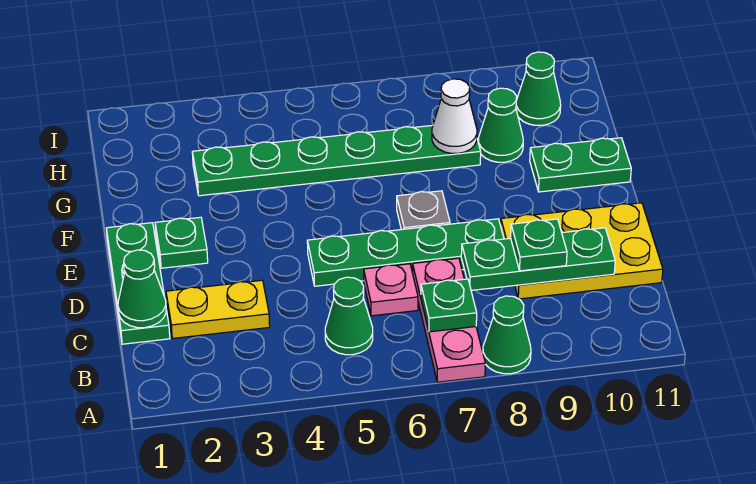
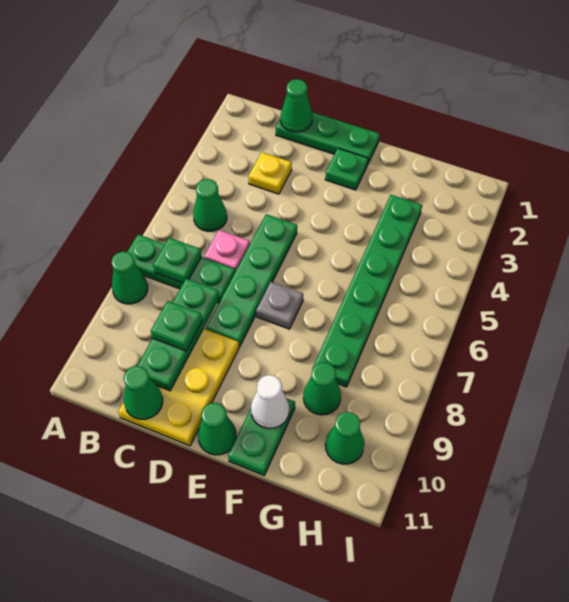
pink 1x3 plate [412,258,485,382] -> green 1x3 plate [127,234,235,303]
yellow 1x2 plate [166,280,270,338] -> yellow 1x1 plate [248,152,292,194]
none -> green 1x1 cone [124,366,163,419]
none -> green 1x1 cone [198,403,237,455]
white 1x1 cone [432,79,477,153] -> white 1x1 cone moved to [251,375,289,428]

